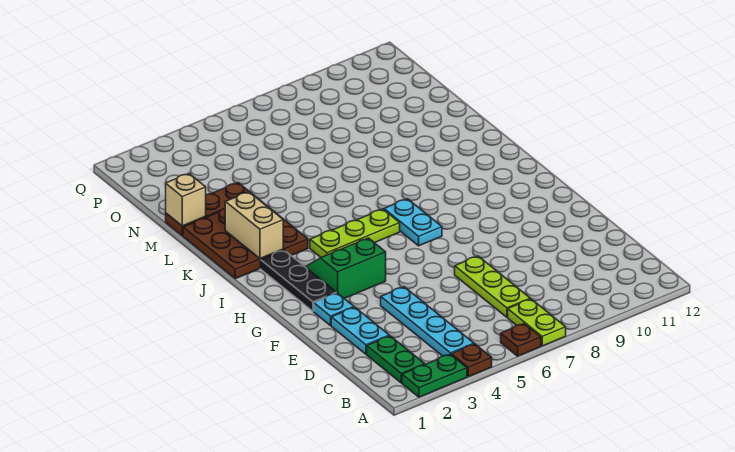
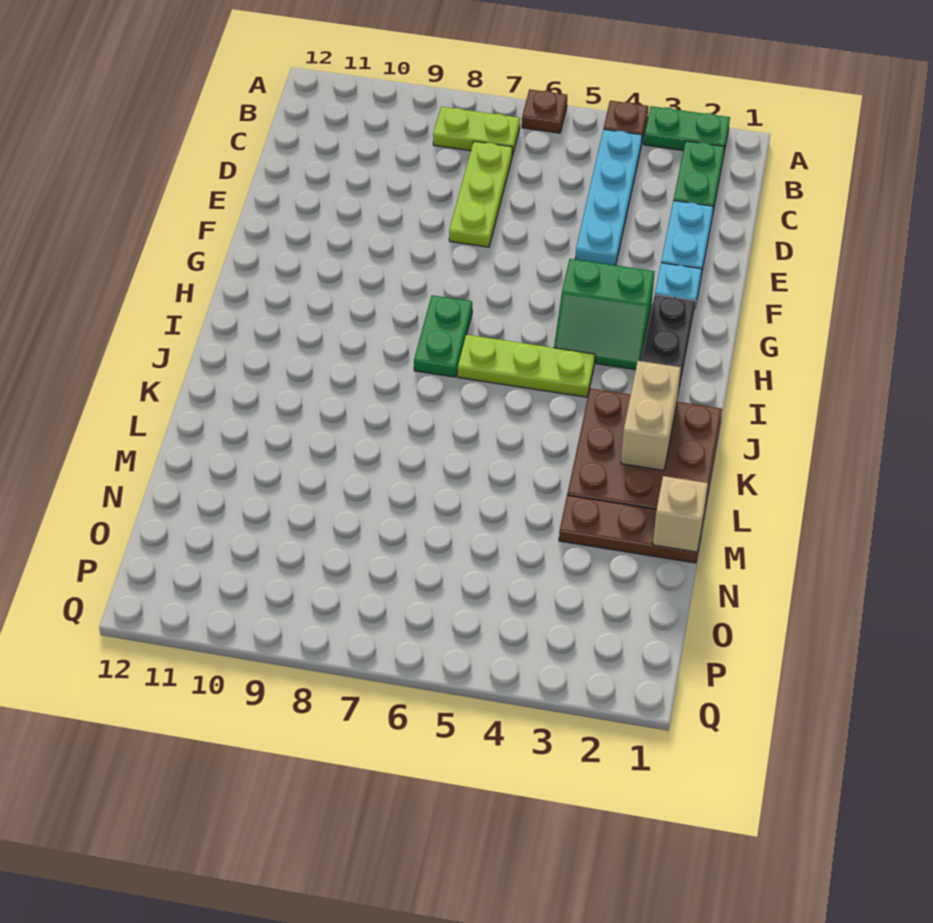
lime 1x2 plate [508,299,566,346] -> lime 1x2 plate turned to [433,107,520,156]
cyan 1x2 plate [384,199,442,246] -> green 1x2 plate [414,295,472,377]

